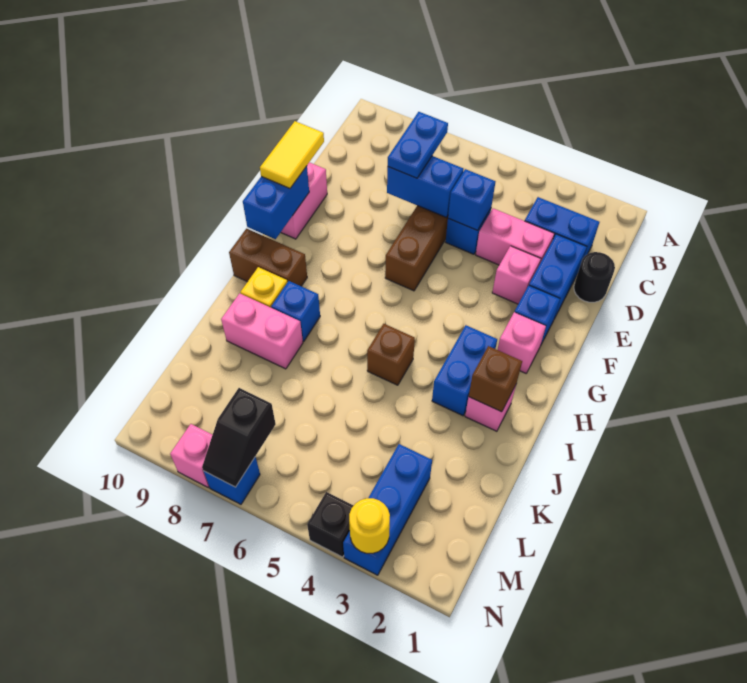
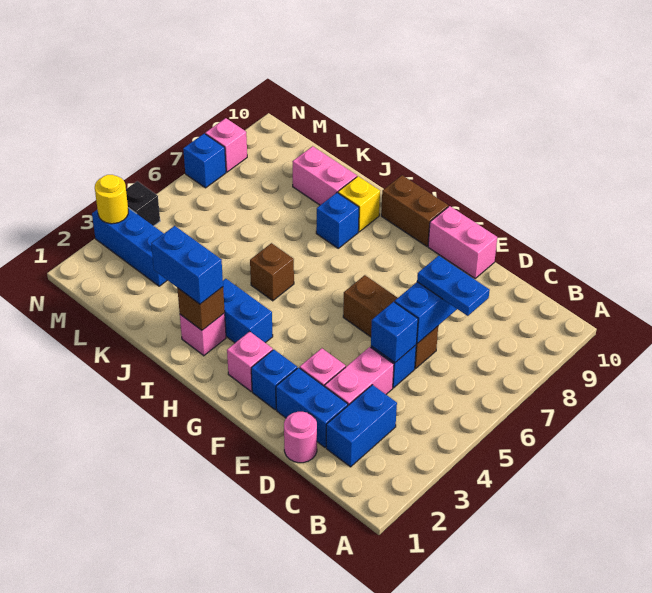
black 1x1 round brick [574,252,615,302] -> pink 1x1 round brick [284,412,317,463]
yellow 1x2 tile [260,121,324,188] -> none
blue 1x2 brick [243,166,309,239] -> blue 1x2 brick moved to [151,226,223,304]
brown 1x2 brick [229,229,307,286] -> brown 1x2 brick turned to [381,175,448,246]
pink 1x2 brick [221,293,303,369] -> pink 1x2 brick turned to [292,146,357,205]
black 1x2 slope [202,388,276,487] -> none

